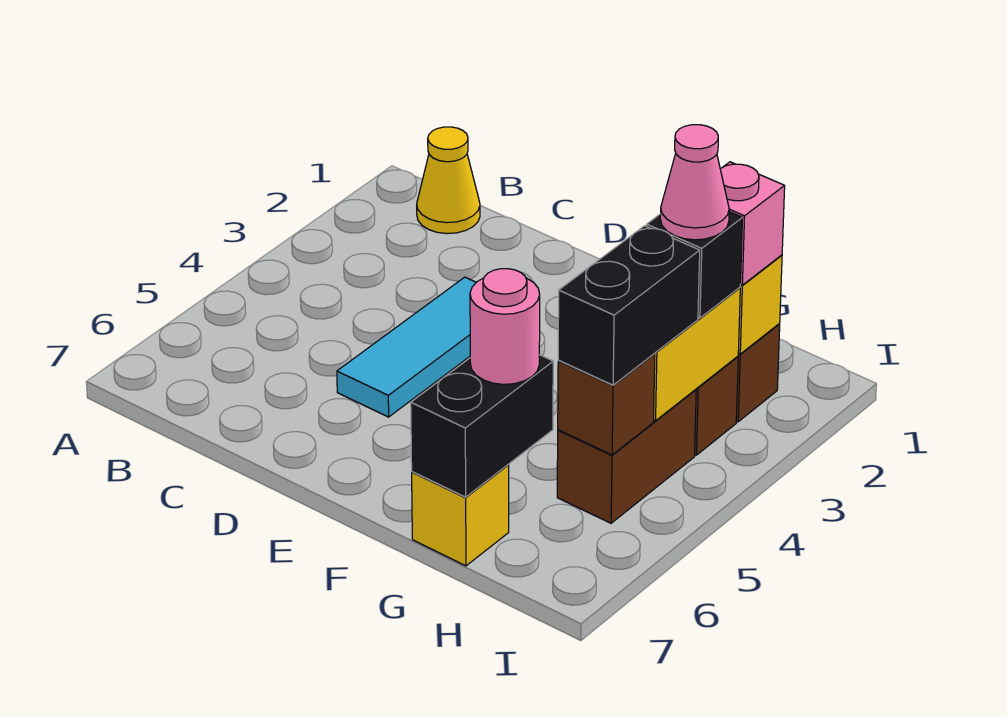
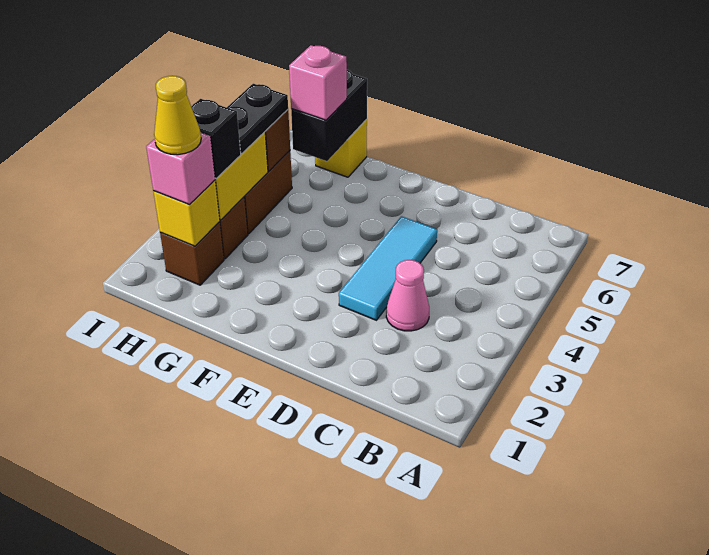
yellow 1x1 cone [417,127,480,234] -> yellow 1x1 cone moved to [154,76,201,155]
pink 1x1 round brick [470,269,540,384] -> pink 1x1 brick [289,45,347,120]
pink 1x1 cone [660,125,729,240] -> pink 1x1 cone moved to [386,260,429,331]
black 1x2 brick [558,226,700,385] -> black 1x2 plate [227,84,288,154]

